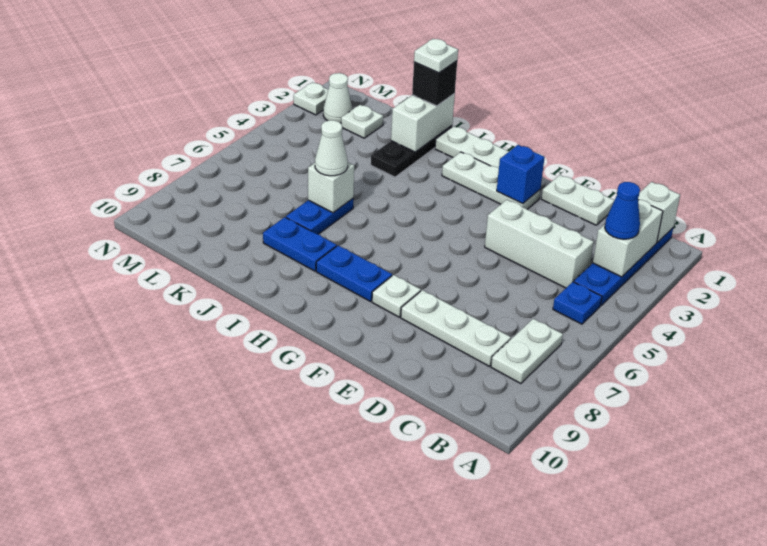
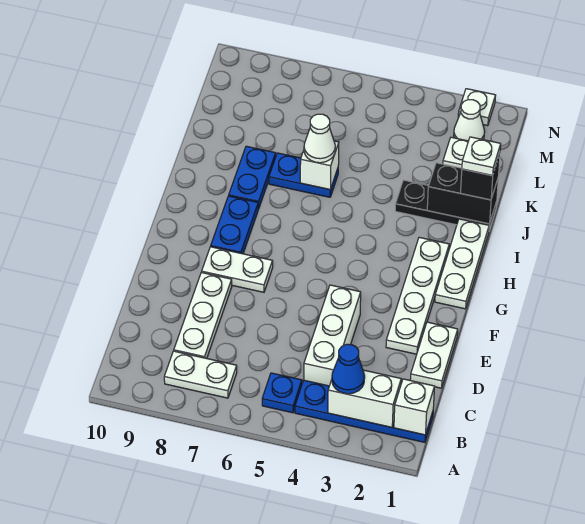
white 1x3 plate [442,152,540,209] -> white 1x4 plate [386,237,449,354]
blue 1x1 brick [497,145,545,203] -> none
white 1x1 plate [372,275,421,317] -> white 1x2 plate [202,247,273,292]
white 1x2 brick [391,94,455,152] -> black 1x2 brick [427,163,498,224]

